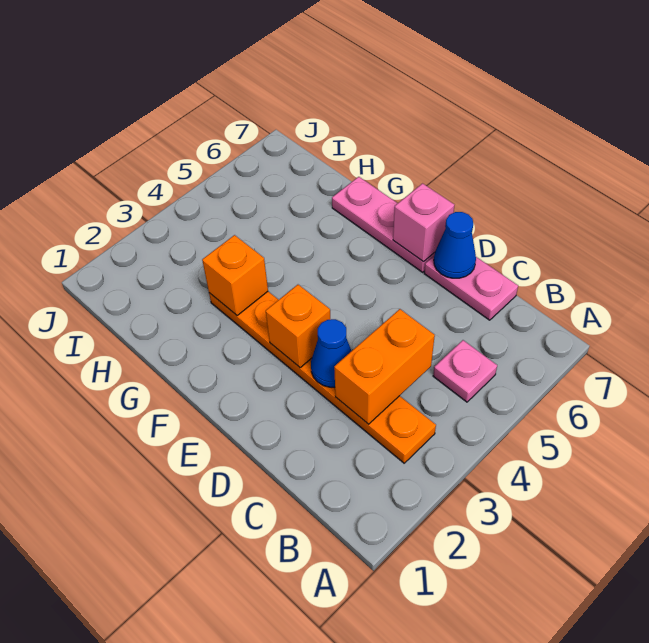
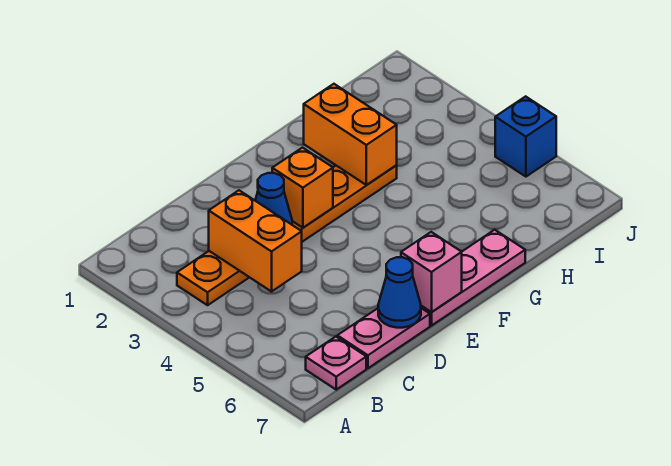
pink 1x1 plate [433,340,497,402] -> pink 1x1 plate moved to [306,337,366,390]
orange 1x1 brick [202,235,268,316] -> orange 1x2 brick [304,84,397,185]
none -> blue 1x1 brick [495,96,556,177]

